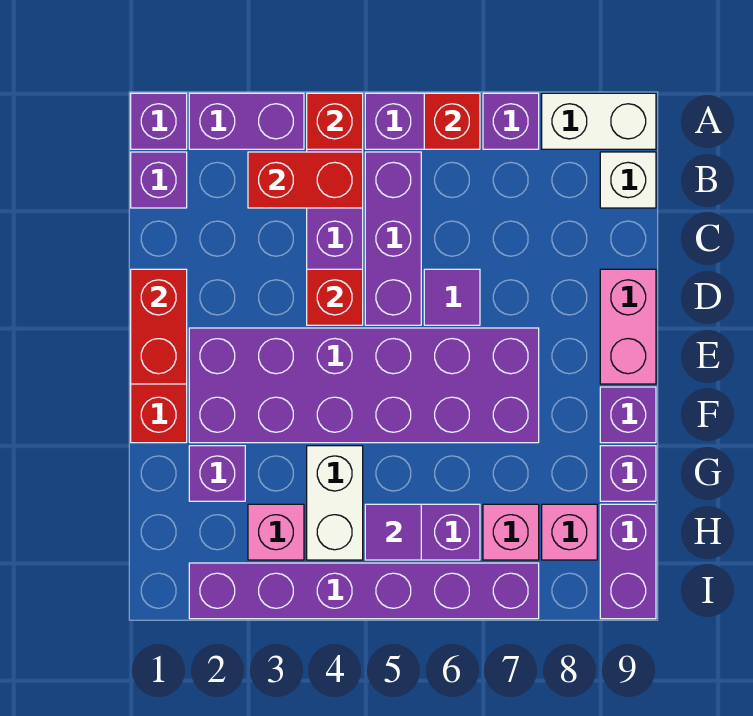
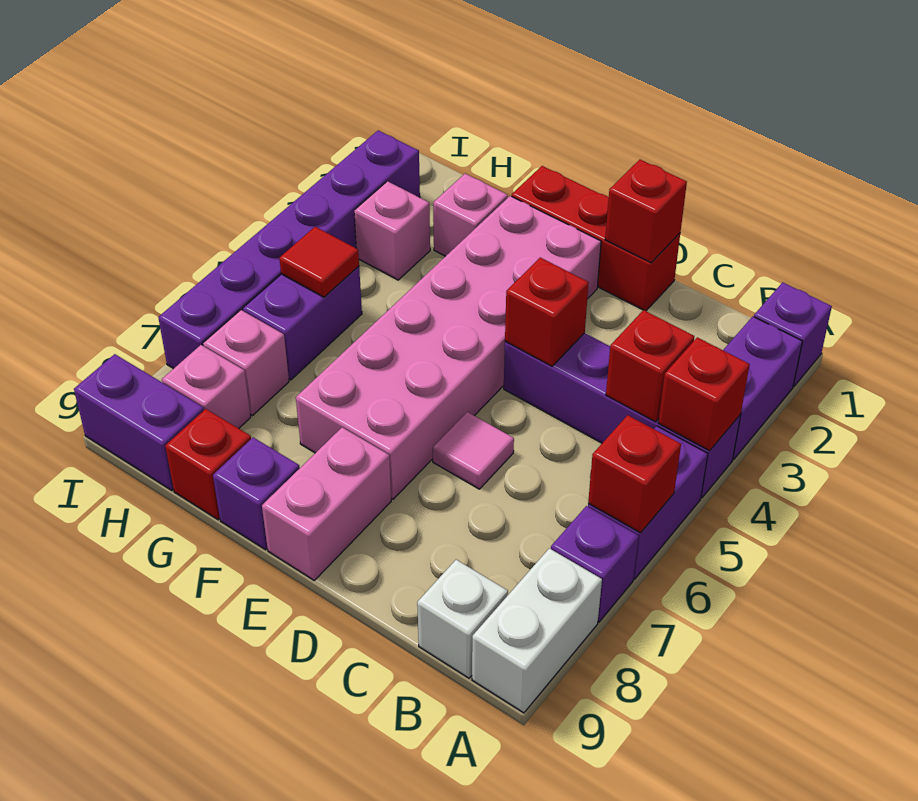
purple 1x1 brick [131,152,187,208] -> none
red 1x2 brick [248,152,363,208] -> red 1x1 brick [606,310,694,422]
purple 1x3 brick [365,152,421,325] -> none
red 1x2 brick [131,269,187,384] -> red 1x1 brick [605,160,687,263]
purple 1x1 tile [424,269,480,325] -> pink 1x1 tile [433,412,514,489]
pink 1x2 brick [600,269,656,384] -> pink 1x2 brick turned to [262,427,391,580]
purple 2x6 brick [189,328,539,443] -> pink 2x6 brick [296,196,601,499]
purple 1x1 brick [189,446,245,501] -> pink 1x1 brick [433,174,508,256]
white 1x2 brick [307,446,363,560] -> none
purple 1x1 brick [600,446,656,501] -> red 1x1 brick [165,409,251,520]
purple 1x1 tile [365,504,421,560] -> red 1x1 tile [279,227,359,297]

